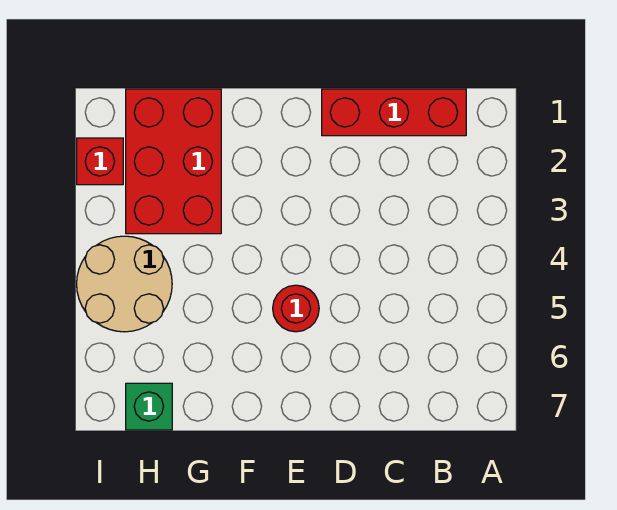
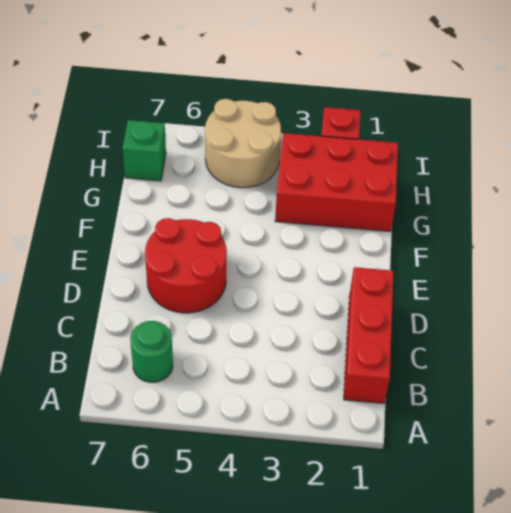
none -> green 1x1 round brick [130,321,173,382]
red 1x1 round brick [273,285,319,332] -> red 2x2 round brick [145,218,227,313]

